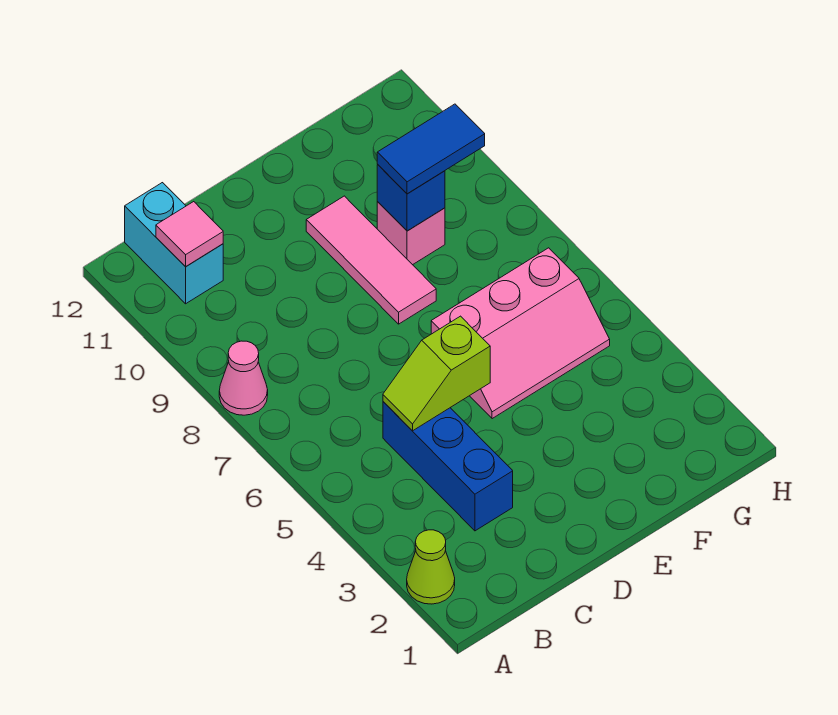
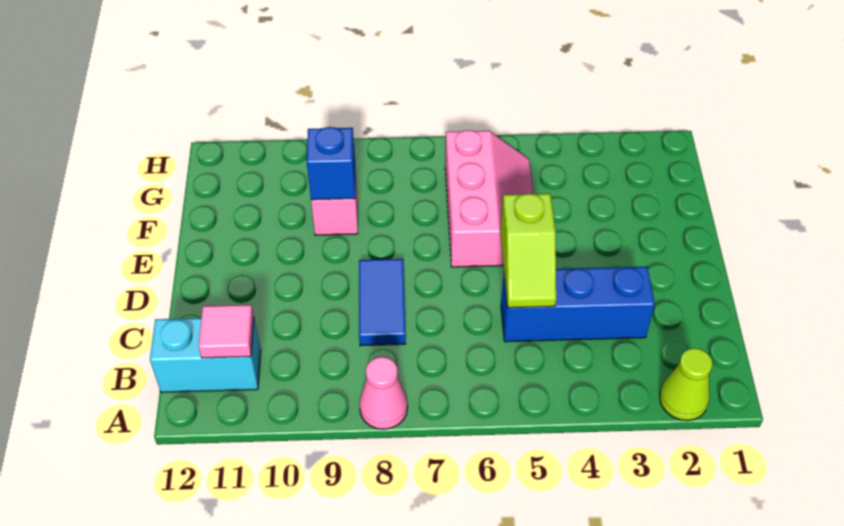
pink 1x3 tile [306,196,436,324] -> none
blue 1x2 tile [377,104,485,194] -> blue 1x2 tile moved to [359,259,406,346]

